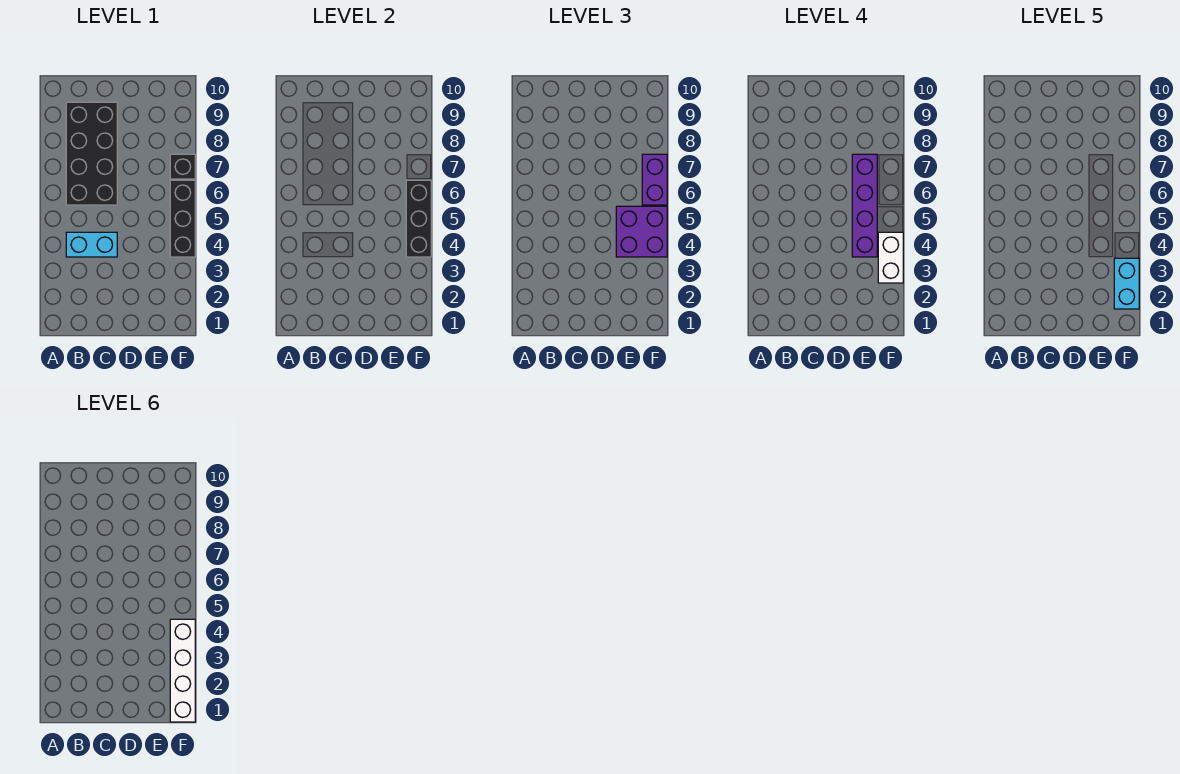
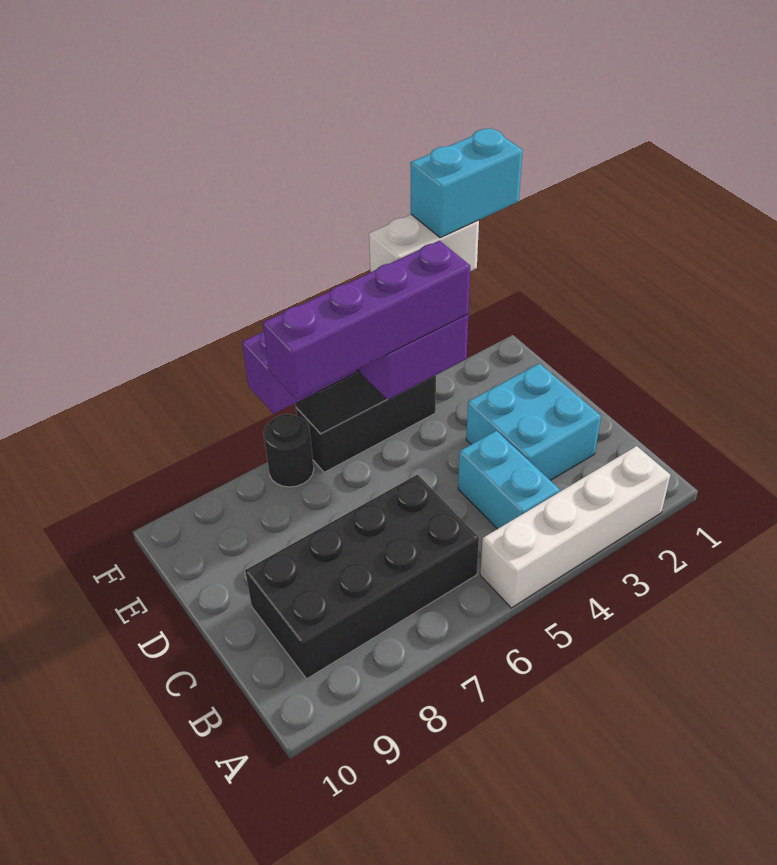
none -> cyan 2x2 brick [466,363,601,480]
white 1x4 brick [170,619,195,722] -> white 1x4 brick moved to [480,446,670,608]
black 1x1 brick [170,154,195,179] -> black 1x1 round brick [264,414,314,487]

